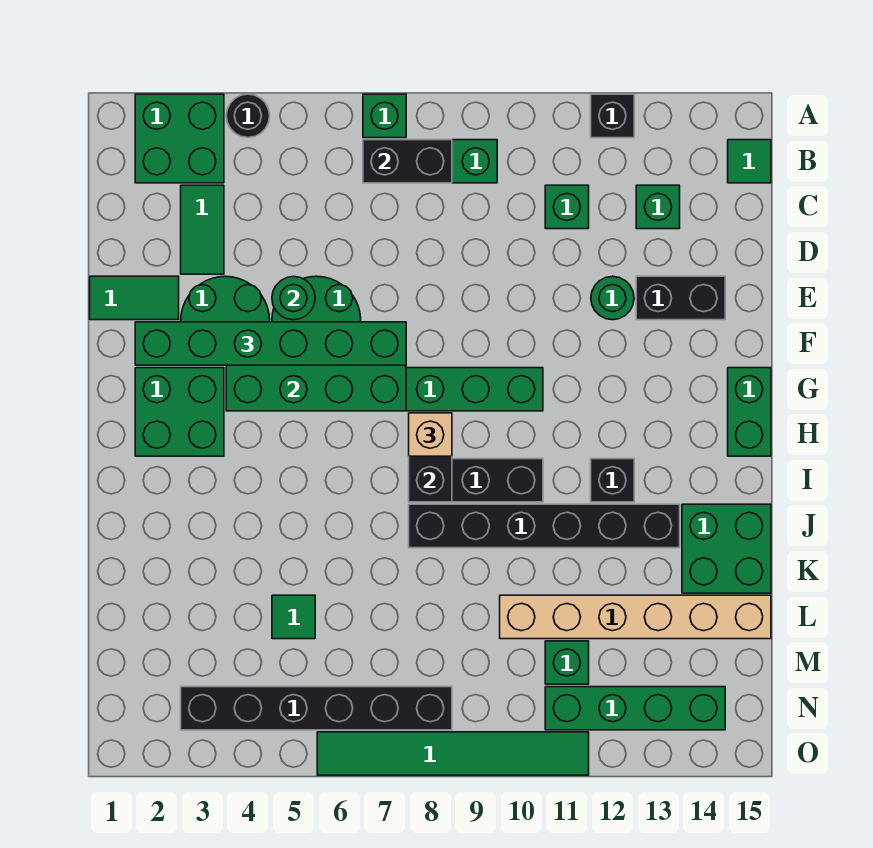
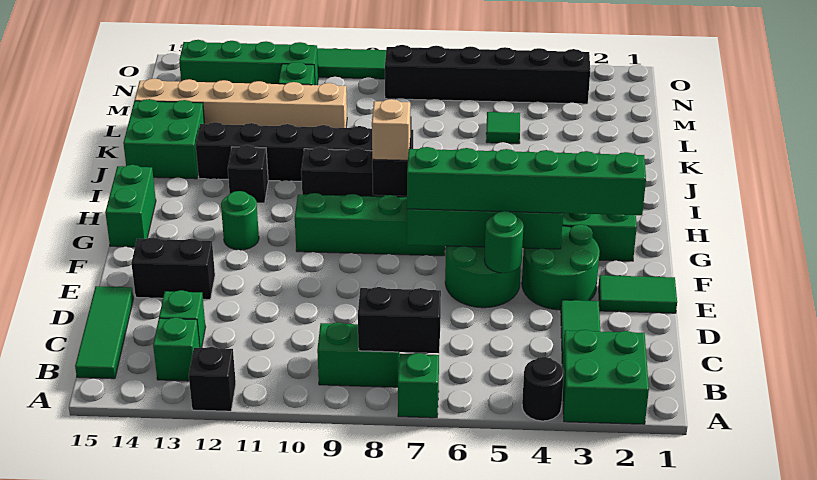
green 1x1 tile [728,140,771,183] -> green 1x3 tile [75,286,133,379]
green 1x1 brick [545,185,589,229] -> green 1x1 brick moved to [153,318,200,381]
green 1x1 round brick [591,276,634,320] -> green 1x1 round brick moved to [221,191,259,250]

